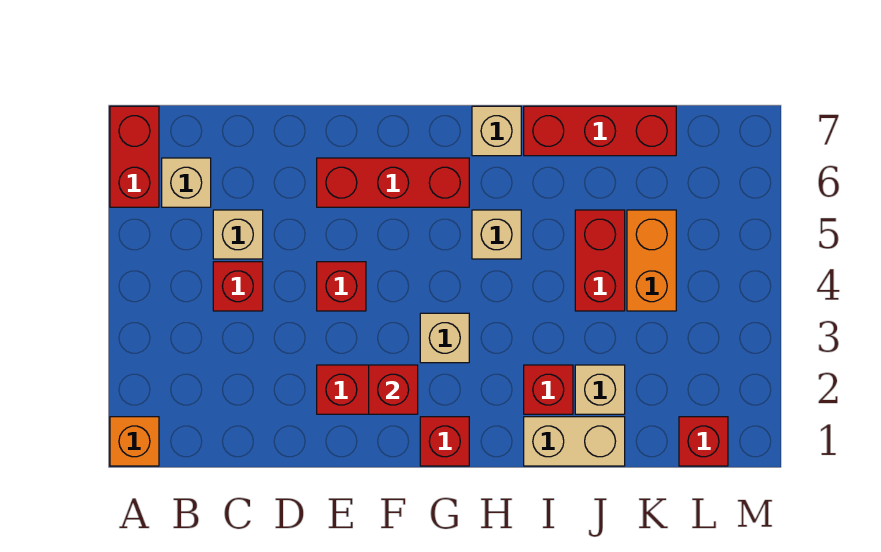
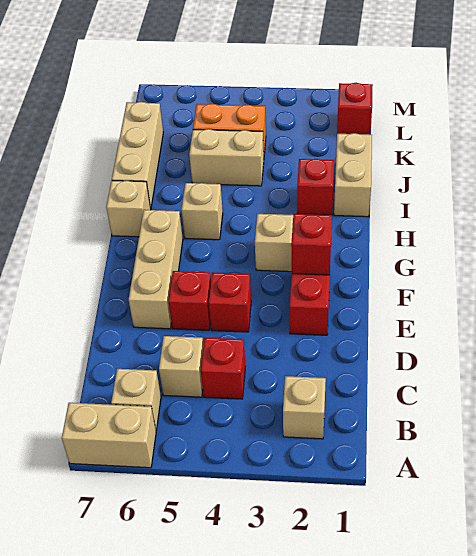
orange 1x1 brick [110,417,159,466] -> none
red 1x2 brick [110,106,159,207] -> tan 1x2 brick [62,403,156,468]
red 1x3 brick [317,158,469,207] -> tan 1x3 brick [129,210,183,329]
red 1x1 brick [420,417,469,466] -> red 1x1 brick moved to [169,271,211,330]
red 1x3 brick [524,106,676,156] -> tan 1x3 brick [112,102,163,209]
tan 1x1 brick [575,365,625,414] -> tan 1x1 brick moved to [283,376,326,439]
red 1x2 brick [575,210,625,311] -> tan 1x2 brick [189,129,264,186]

